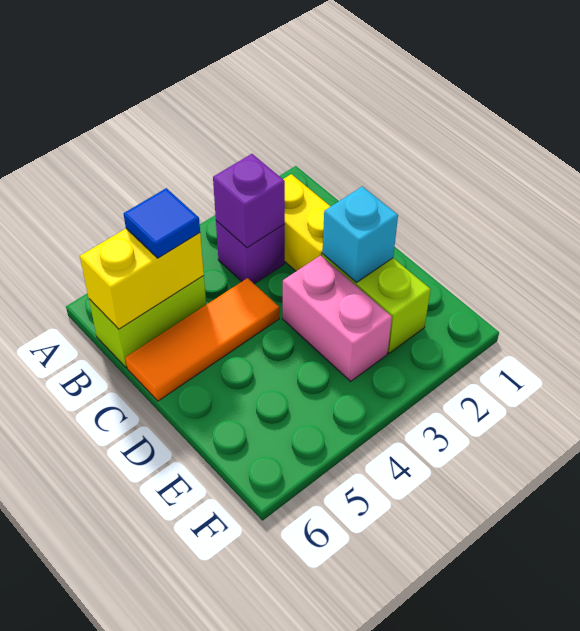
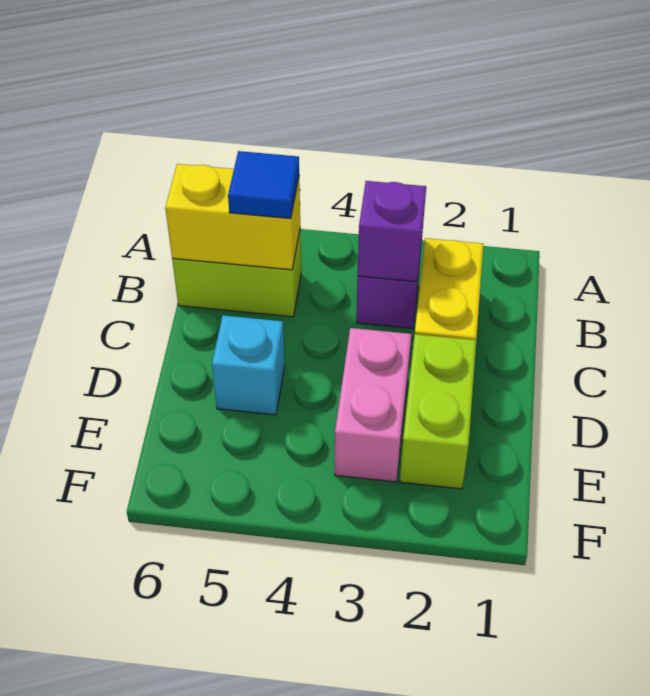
orange 1x3 tile [125,278,279,401] -> none
cyan 1x1 brick [323,186,398,282] -> cyan 1x1 brick moved to [212,315,285,415]

